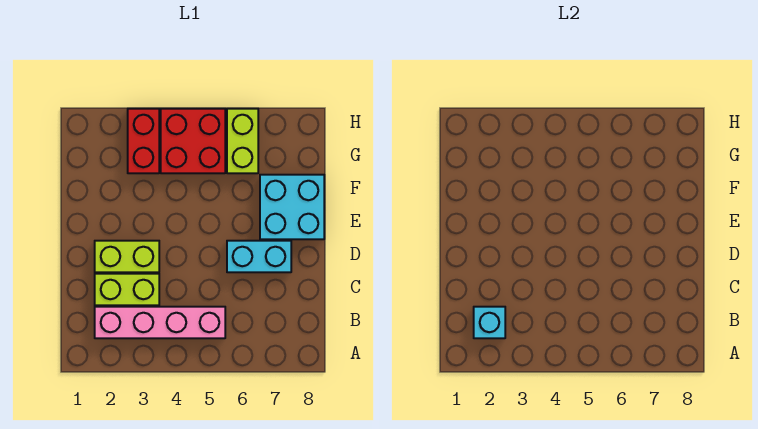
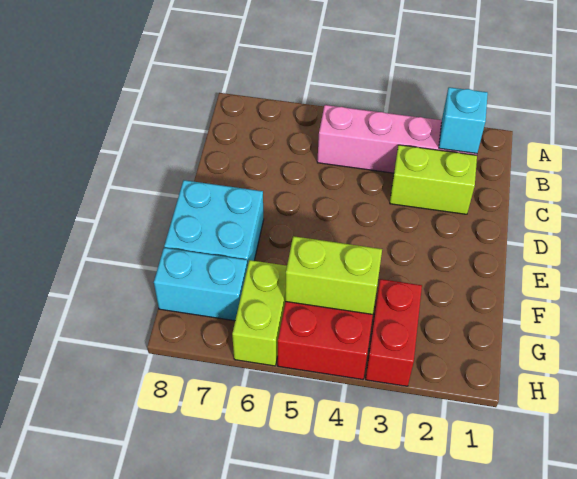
lime 1x2 brick [95,241,159,272] -> lime 1x2 brick moved to [285,236,382,314]
cyan 1x2 brick [227,241,291,272] -> cyan 1x2 brick moved to [154,248,247,321]

